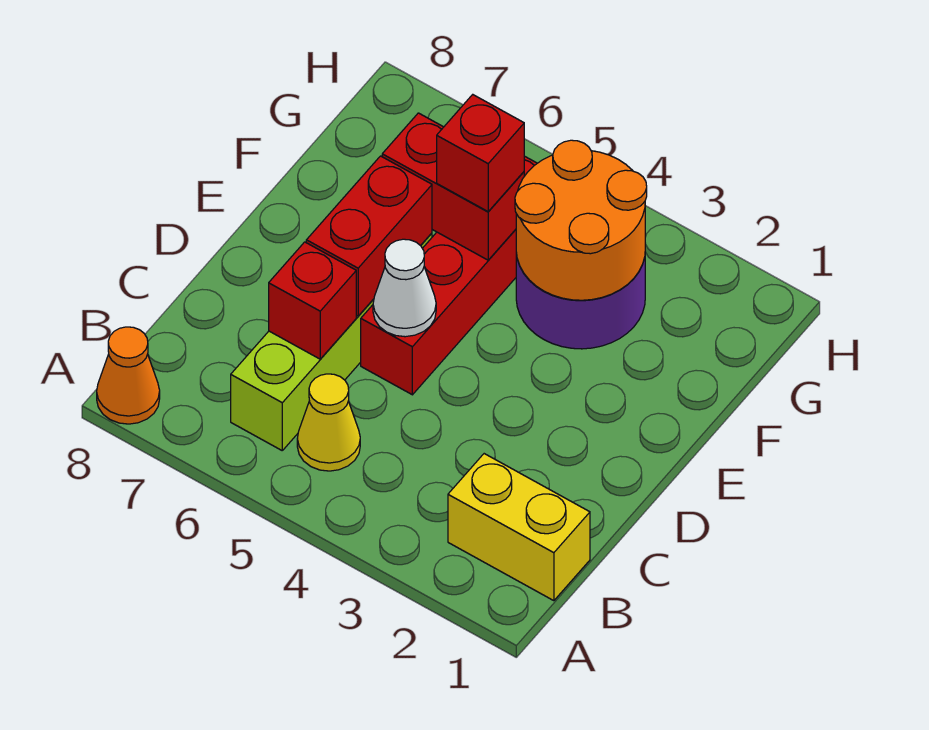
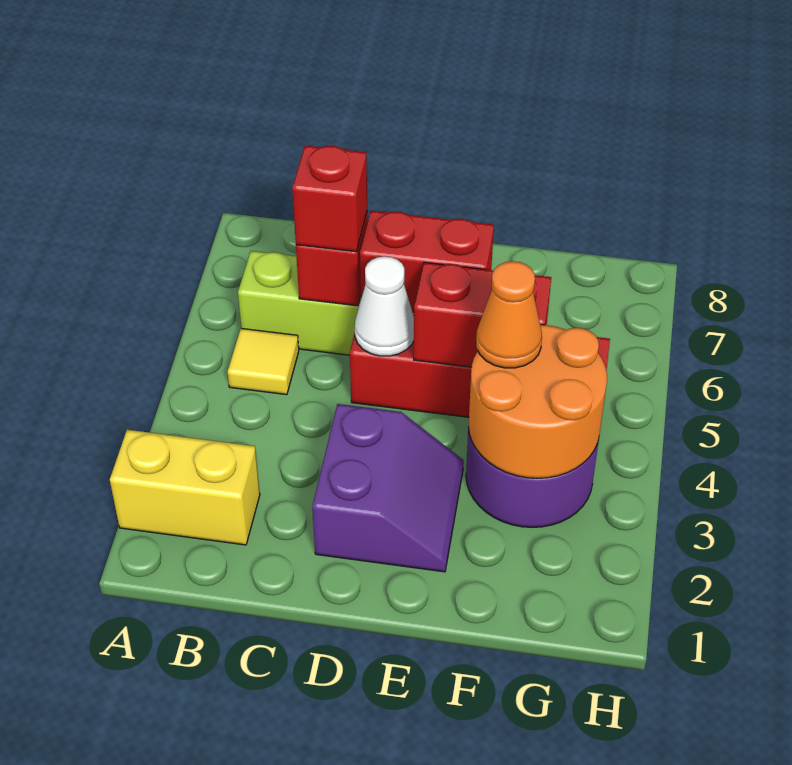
orange 1x1 cone [97,327,160,424] -> orange 1x1 cone moved to [476,261,542,368]
yellow 1x2 brick [448,454,590,601] -> yellow 1x2 brick turned to [110,430,260,545]
yellow 1x1 cone [297,374,360,471] -> yellow 1x1 tile [228,328,299,395]
none -> purple 2x2 slope [312,404,464,572]
red 1x2 brick [382,113,524,260] -> red 1x2 brick turned to [414,262,551,367]
red 1x1 brick [437,95,524,212] -> red 1x1 brick moved to [292,146,367,252]

